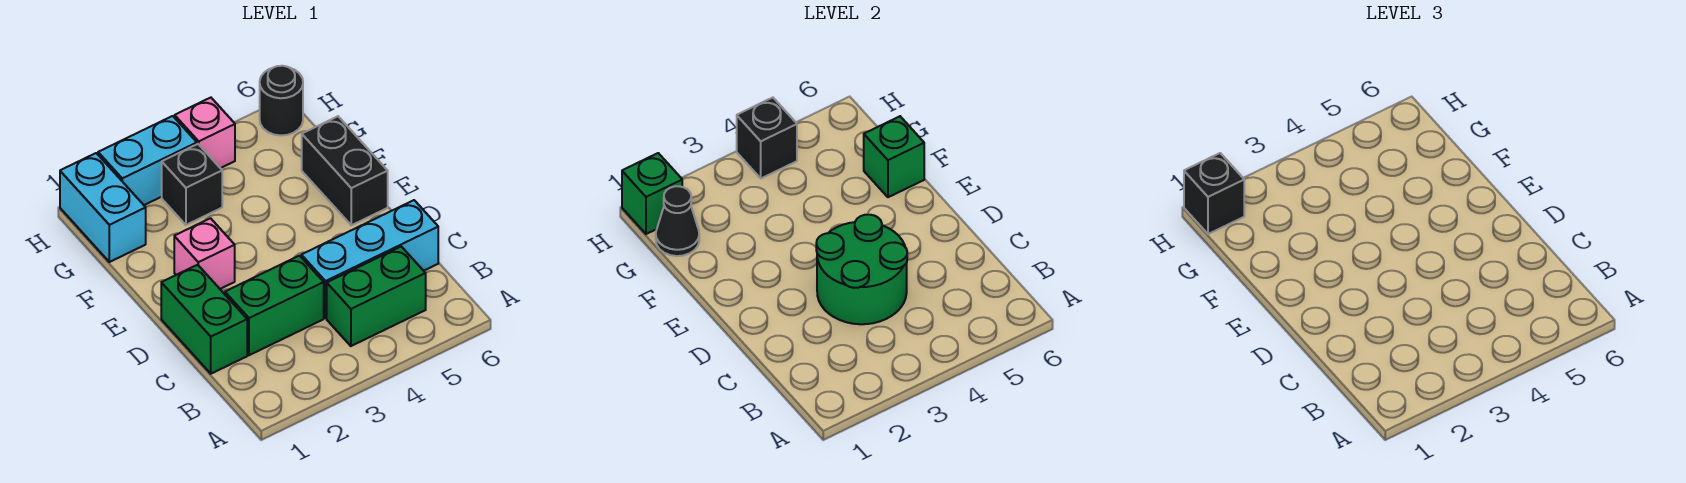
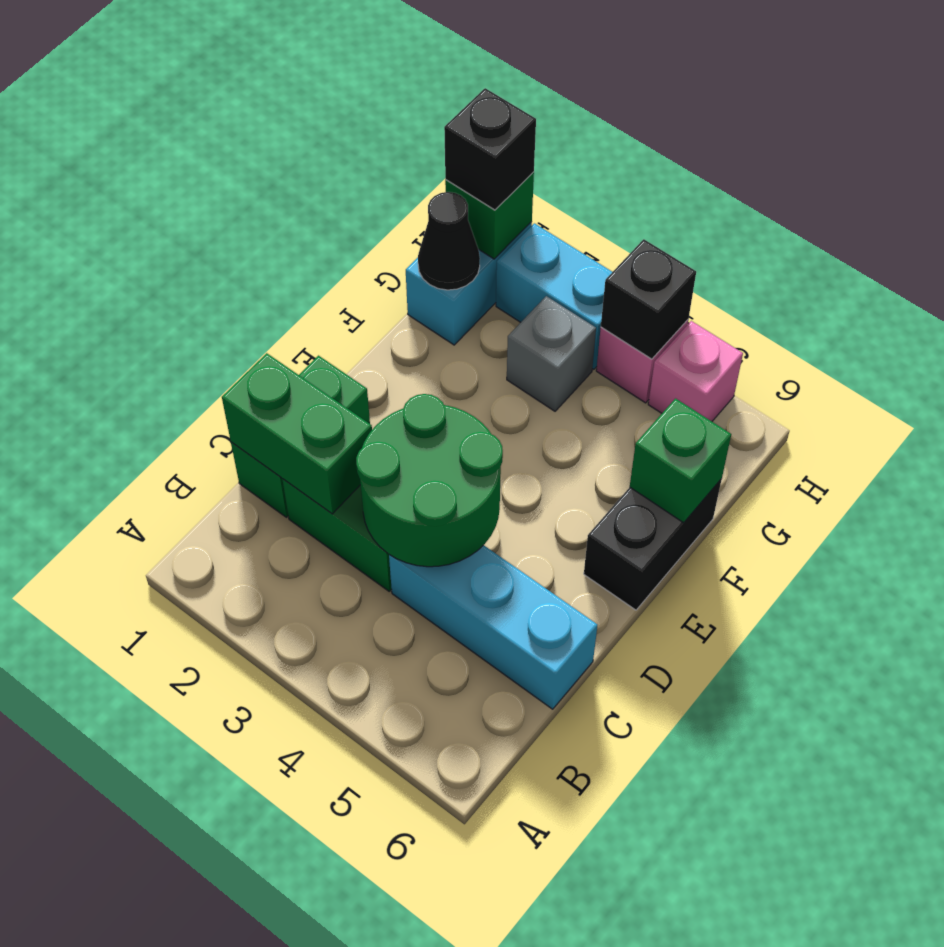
green 1x2 brick [327,247,426,346] -> green 1x2 brick moved to [222,353,372,514]
pink 1x1 brick [174,218,235,289] -> pink 1x1 brick moved to [648,321,743,421]
black 1x1 brick [162,144,222,225] -> grey 1x1 brick [507,296,596,411]
black 1x1 round brick [260,66,303,135] -> none

